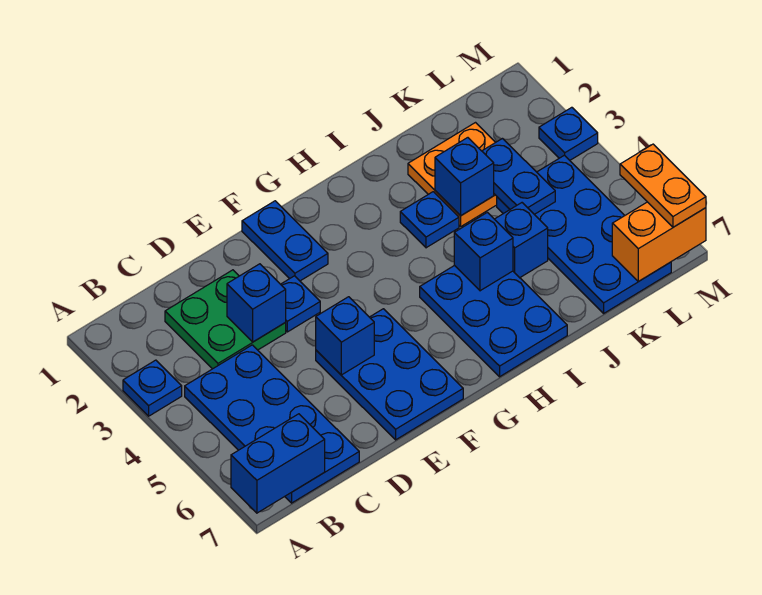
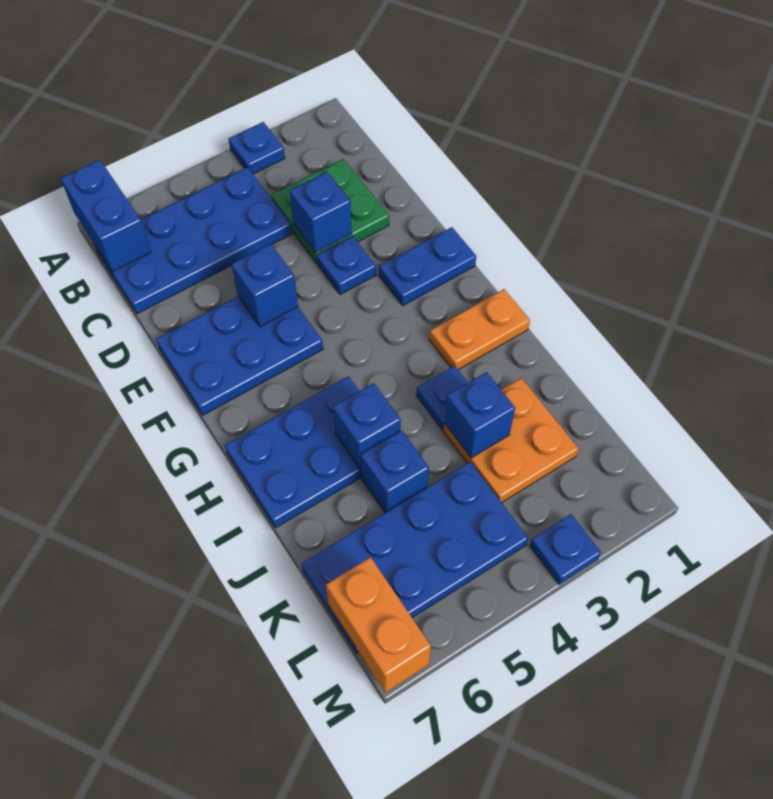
blue 1x2 plate [482,139,555,214] -> none
orange 1x2 plate [620,144,706,227] -> orange 1x2 plate moved to [429,289,530,370]

